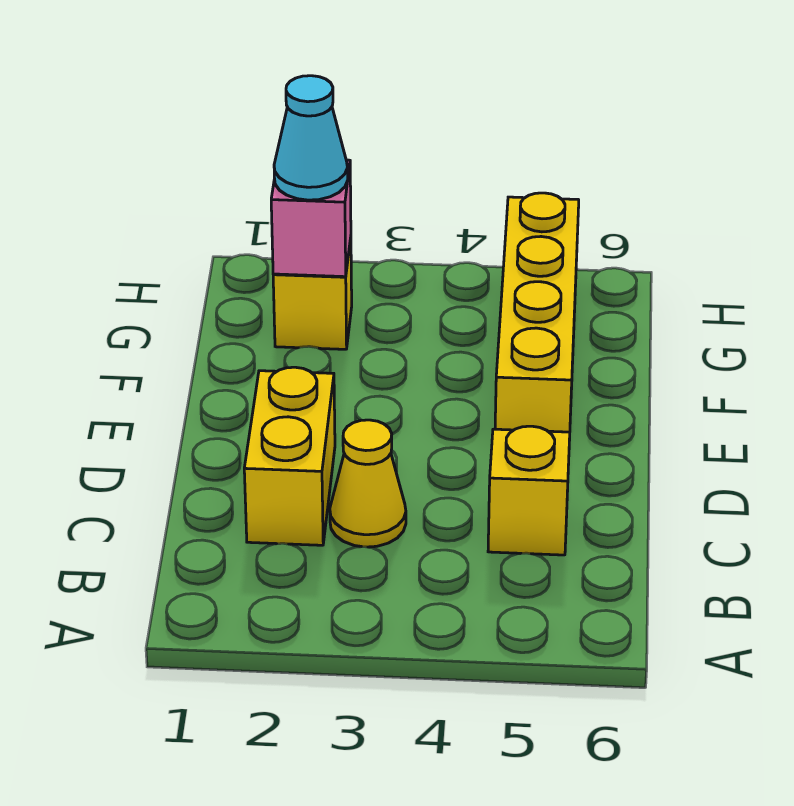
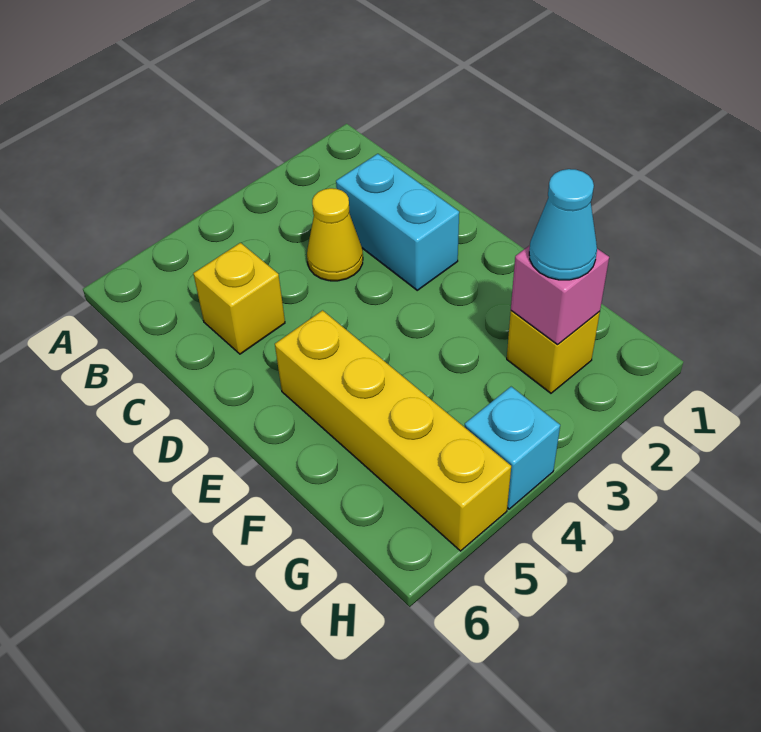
yellow 1x2 brick [244,367,335,545] -> cyan 1x2 brick [336,154,459,290]
none -> cyan 1x1 brick [465,387,560,509]

